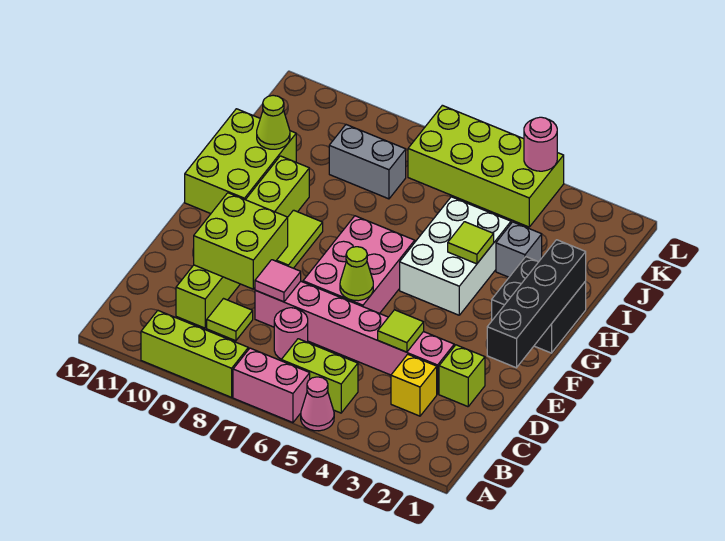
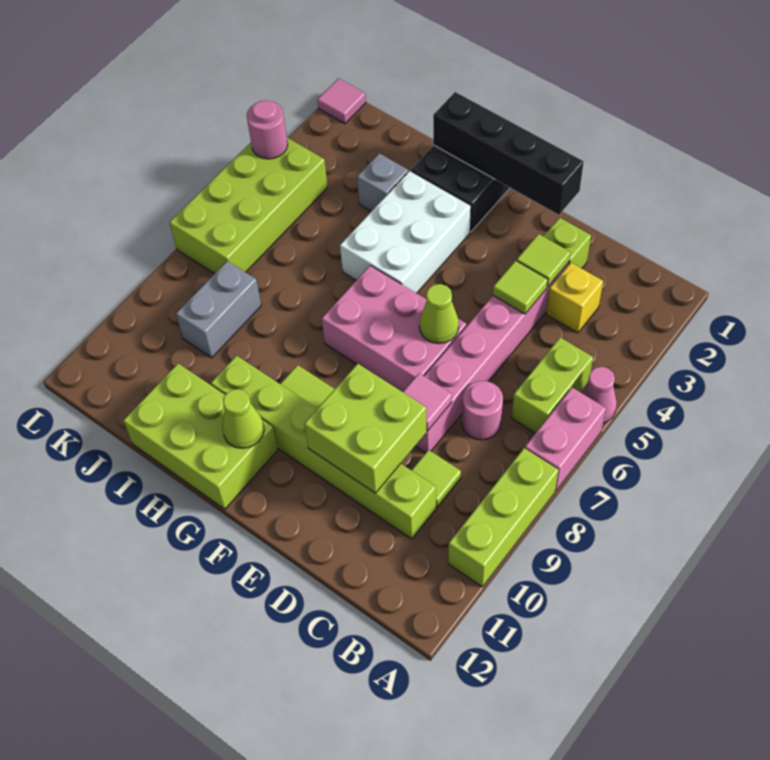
white 2x3 brick [400,197,511,315] -> white 2x3 brick turned to [340,171,471,293]
lime 1x1 tile [448,222,494,264] -> lime 1x1 tile moved to [517,234,570,287]
lime 1x1 cone [257,95,290,149] -> lime 1x1 cone moved to [222,389,264,448]
none -> pink 1x1 tile [317,78,366,123]

